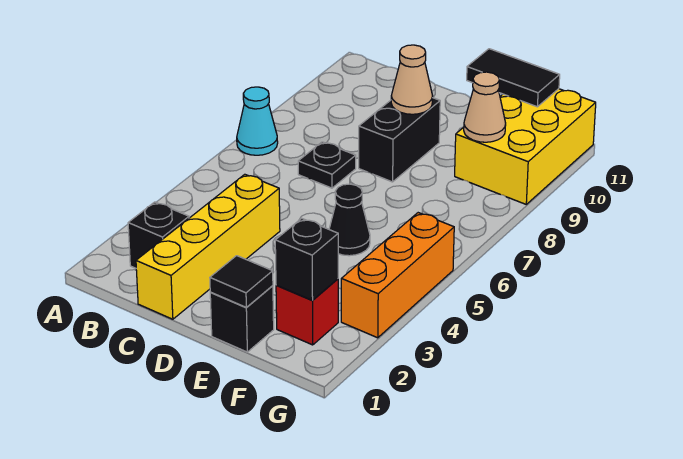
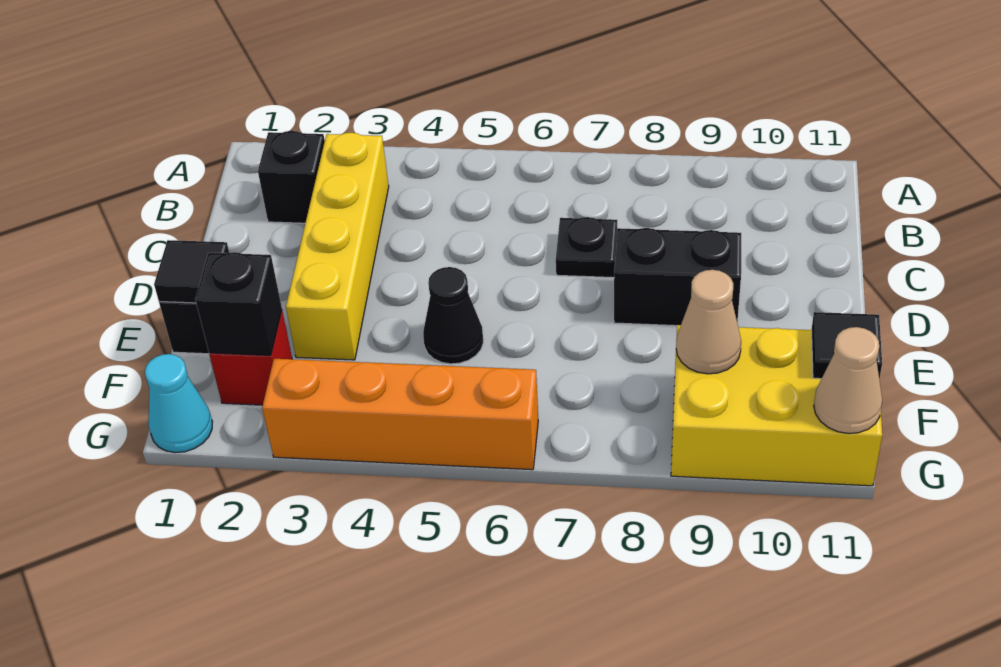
cyan 1x1 cone [237,87,278,155] -> cyan 1x1 cone moved to [145,354,212,453]
yellow 1x4 brick [136,174,280,319] -> yellow 1x4 brick turned to [286,133,389,360]
tan 1x1 cone [391,45,433,114] -> tan 1x1 cone moved to [814,327,882,433]
black 1x2 tile [467,49,560,107] -> black 1x1 tile [812,312,882,379]
orange 1x3 brick [341,213,454,338] -> orange 1x4 brick [262,359,538,470]

